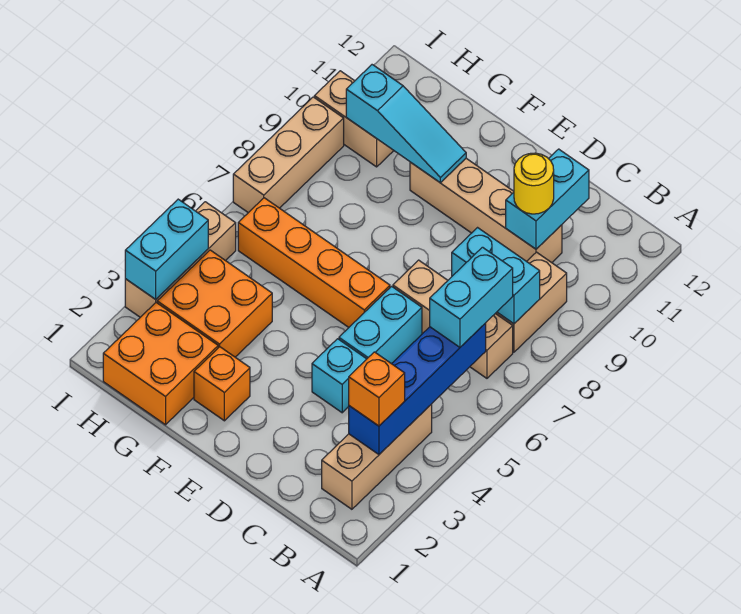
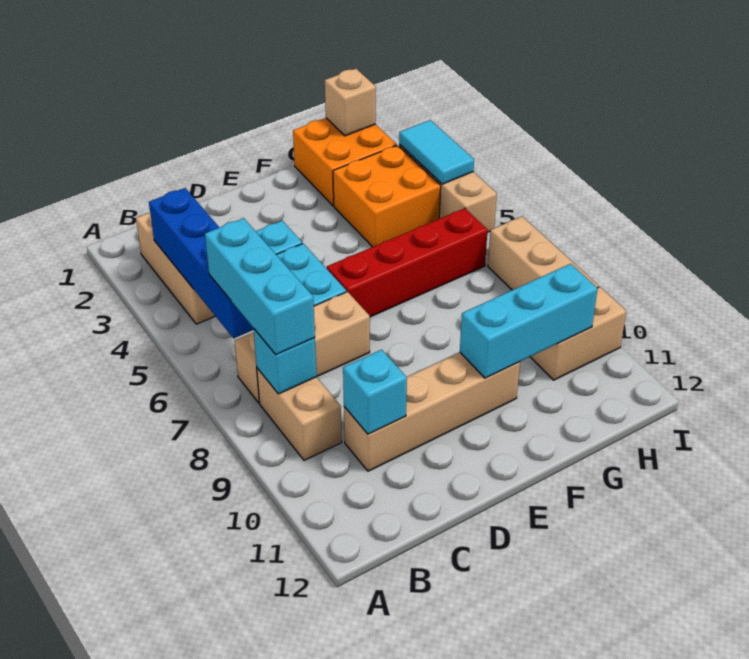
orange 1x1 brick [349,352,405,426] -> none
cyan 1x2 brick [430,247,513,347] -> cyan 1x3 brick [205,218,315,354]
cyan 1x2 brick [452,228,540,324] -> cyan 1x1 brick [254,329,317,394]
cyan 1x2 brick [506,149,589,249] -> cyan 1x1 brick [343,350,407,434]
yellow 1x1 round brick [514,153,554,214] -> none
orange 1x4 brick [238,198,390,327] -> red 1x4 brick [327,208,488,317]
orange 1x1 brick [194,347,250,421] -> none
cyan 1x3 slope [346,65,466,183] -> cyan 1x3 brick [460,264,598,378]
none -> tan 1x1 brick [325,69,376,136]
cyan 1x2 brick [125,199,208,299] -> cyan 1x2 tile [399,120,474,184]

